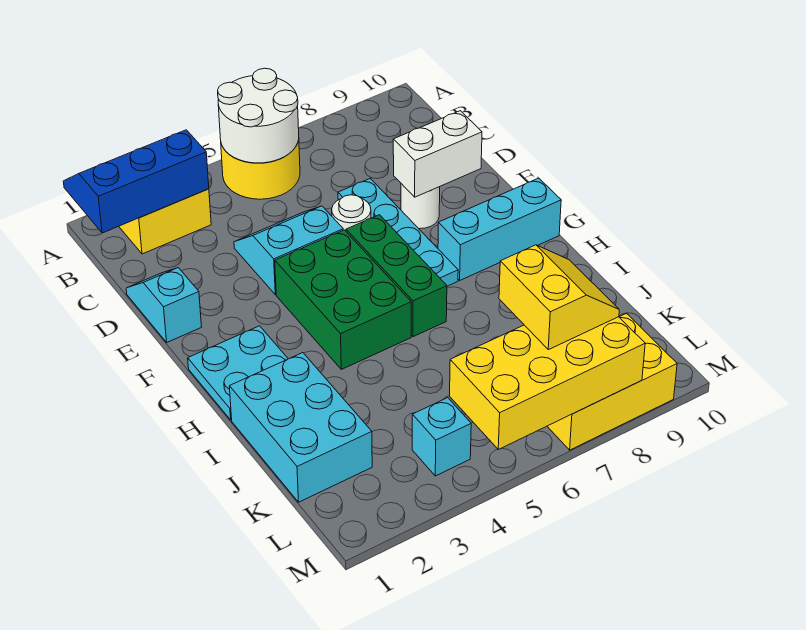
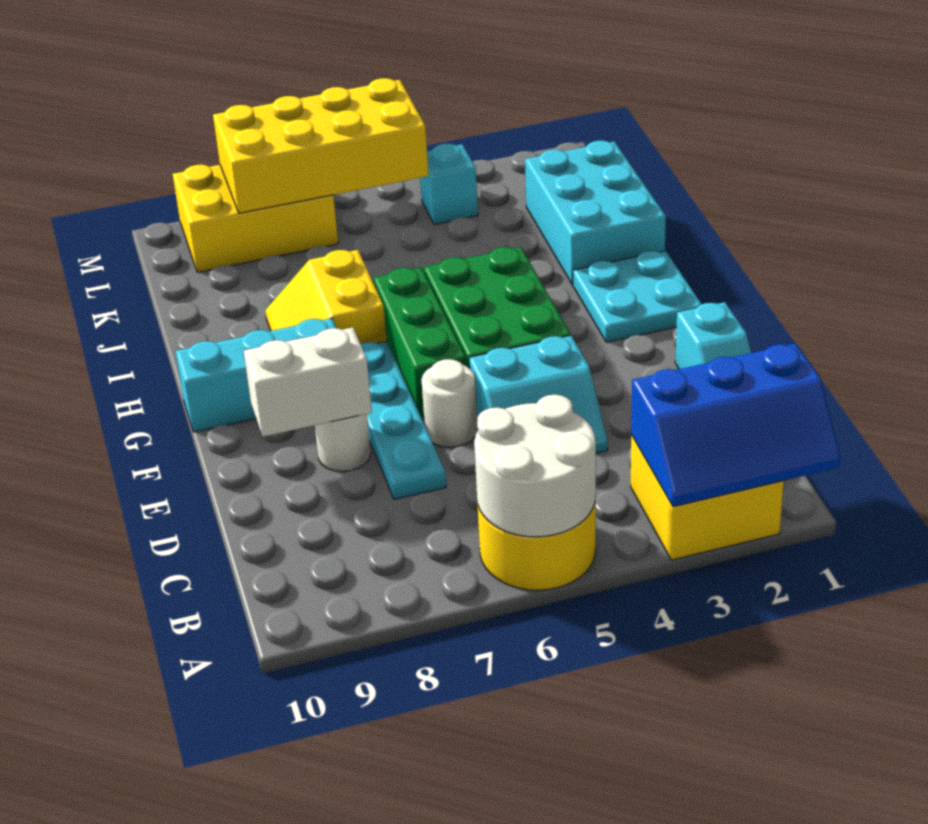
yellow 2x2 slope [499,245,619,350] -> yellow 2x2 slope moved to [265,250,387,344]

